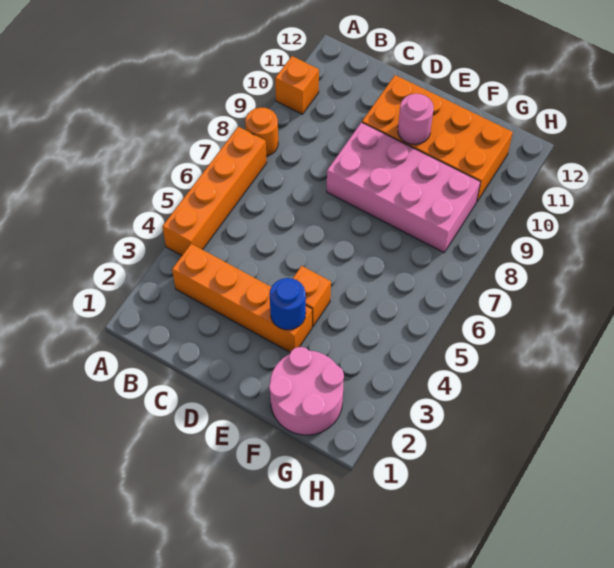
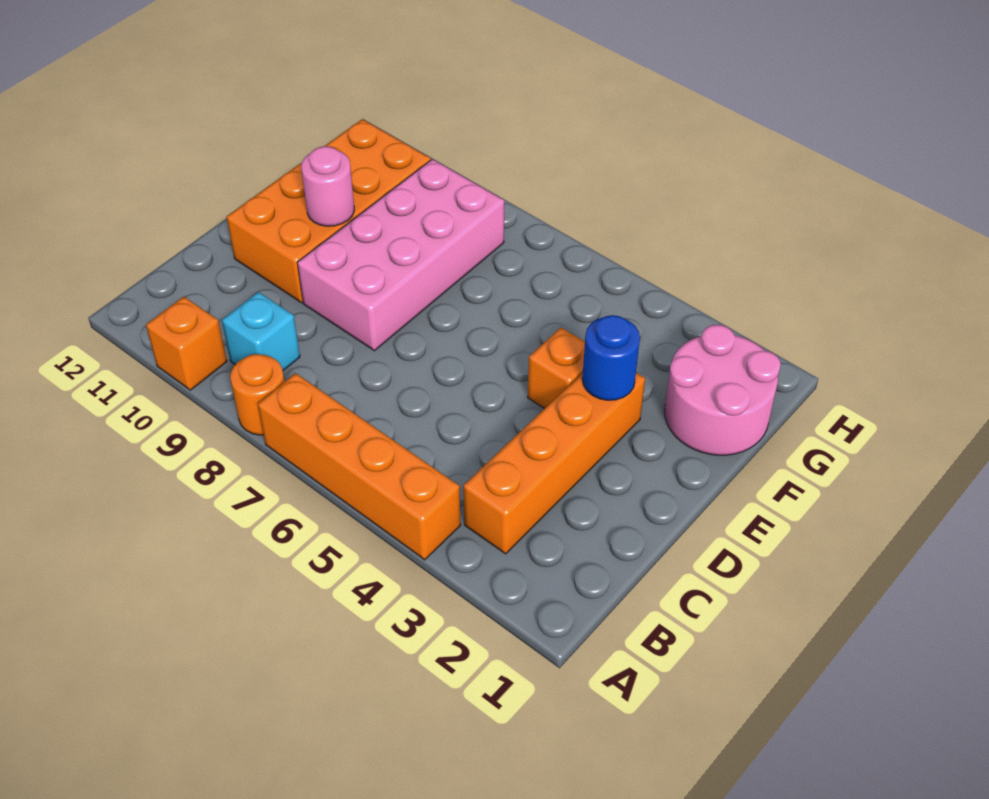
none -> cyan 1x1 brick [222,292,300,370]

